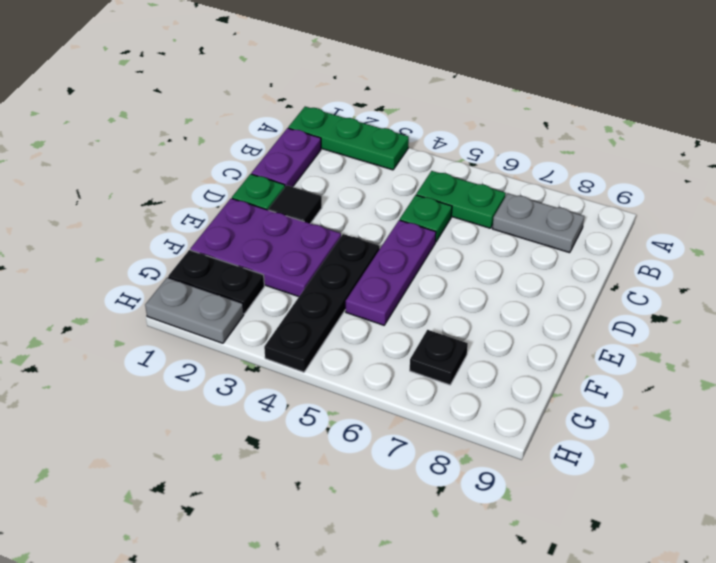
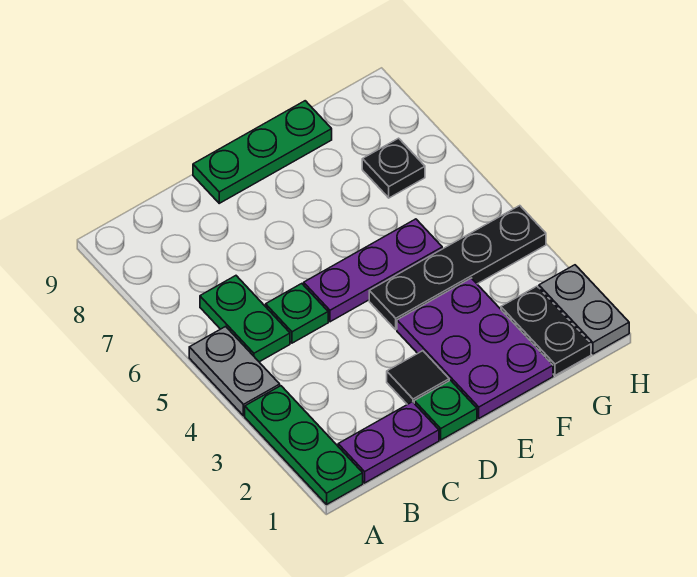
grey 1x2 plate [492,194,584,253] -> grey 1x2 plate moved to [189,326,280,416]
none -> green 1x3 plate [193,101,332,203]

